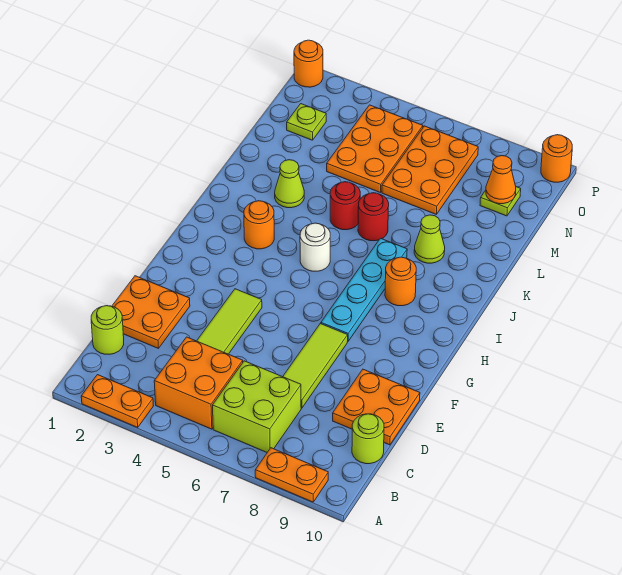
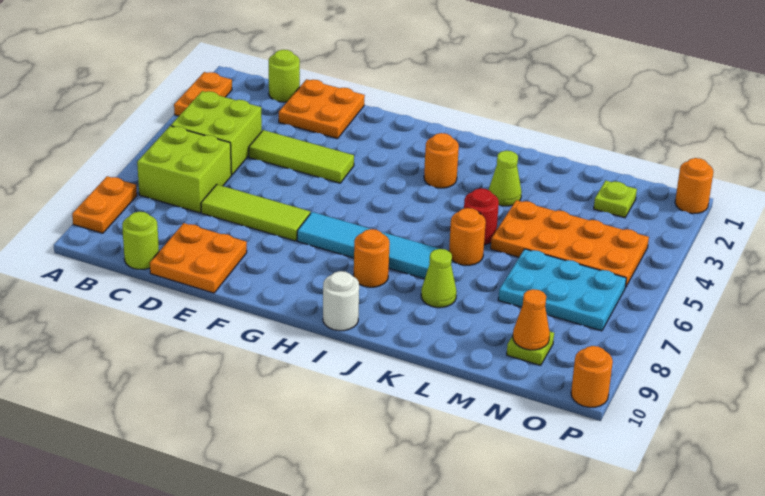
orange 2x2 brick [154,337,243,429] -> lime 2x2 brick [171,91,262,175]
cyan 1x4 plate [321,238,407,341] -> cyan 1x4 tile [297,212,439,279]
white 1x1 round brick [300,223,330,271] -> white 1x1 round brick moved to [323,271,359,331]
red 1x1 round brick [358,193,389,241] -> orange 1x1 round brick [449,208,486,265]
orange 2x3 plate [327,105,423,193] -> orange 2x4 plate [491,200,649,287]
orange 2x3 plate [382,126,478,214] -> cyan 2x3 plate [498,249,626,331]

